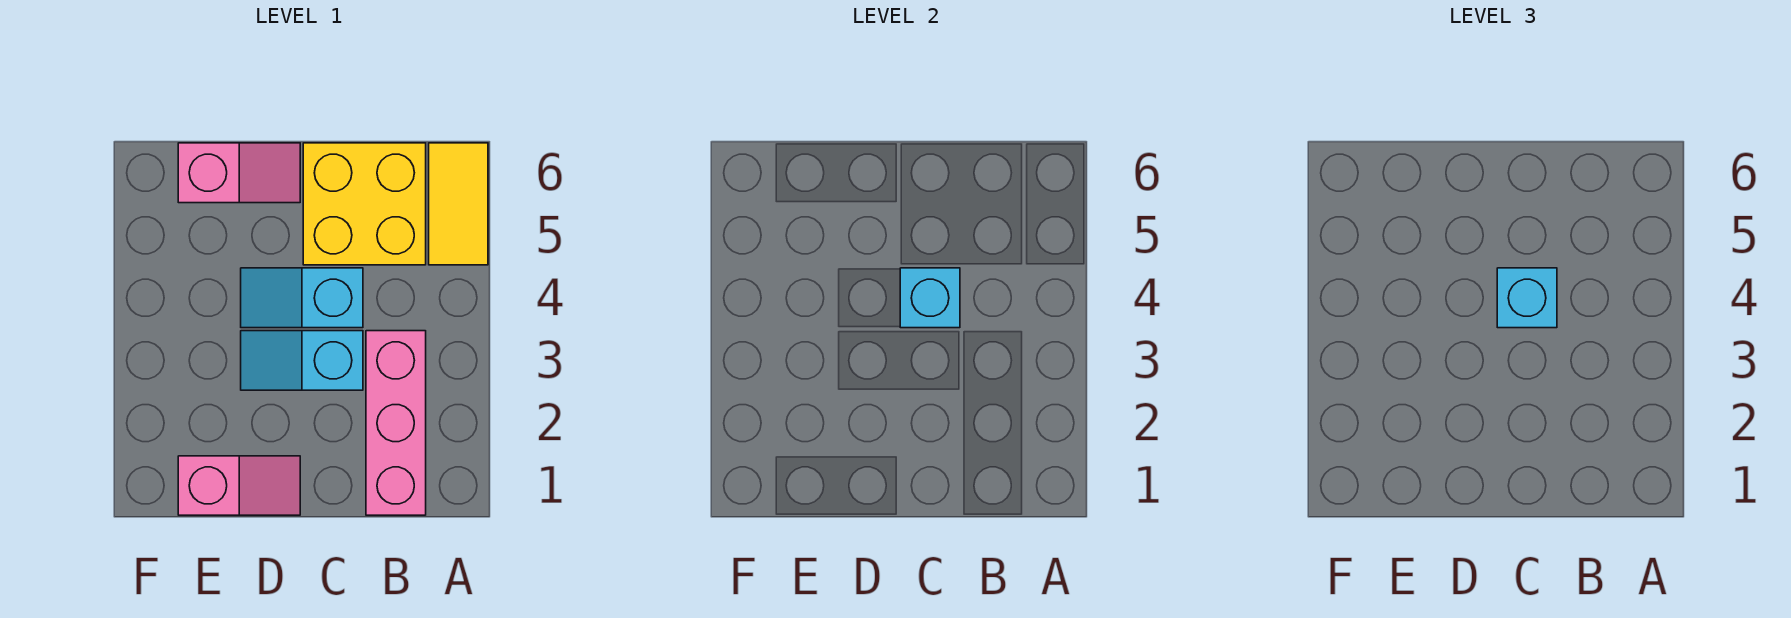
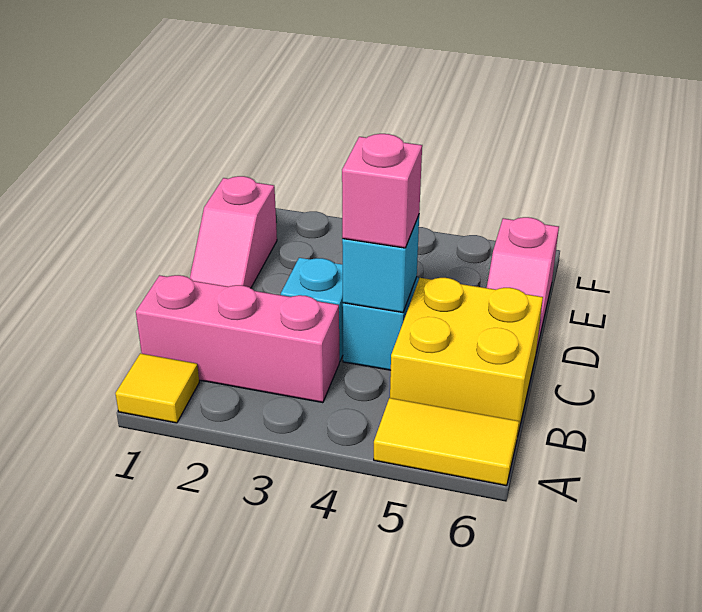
none -> yellow 1x1 tile [115,353,199,423]
cyan 1x1 brick [1497,268,1557,328] -> pink 1x1 brick [342,134,422,248]

